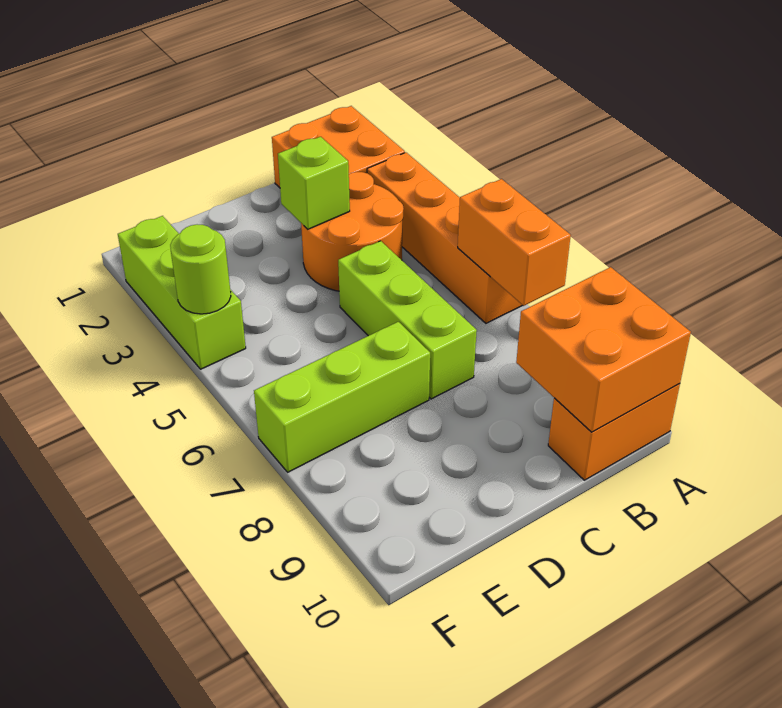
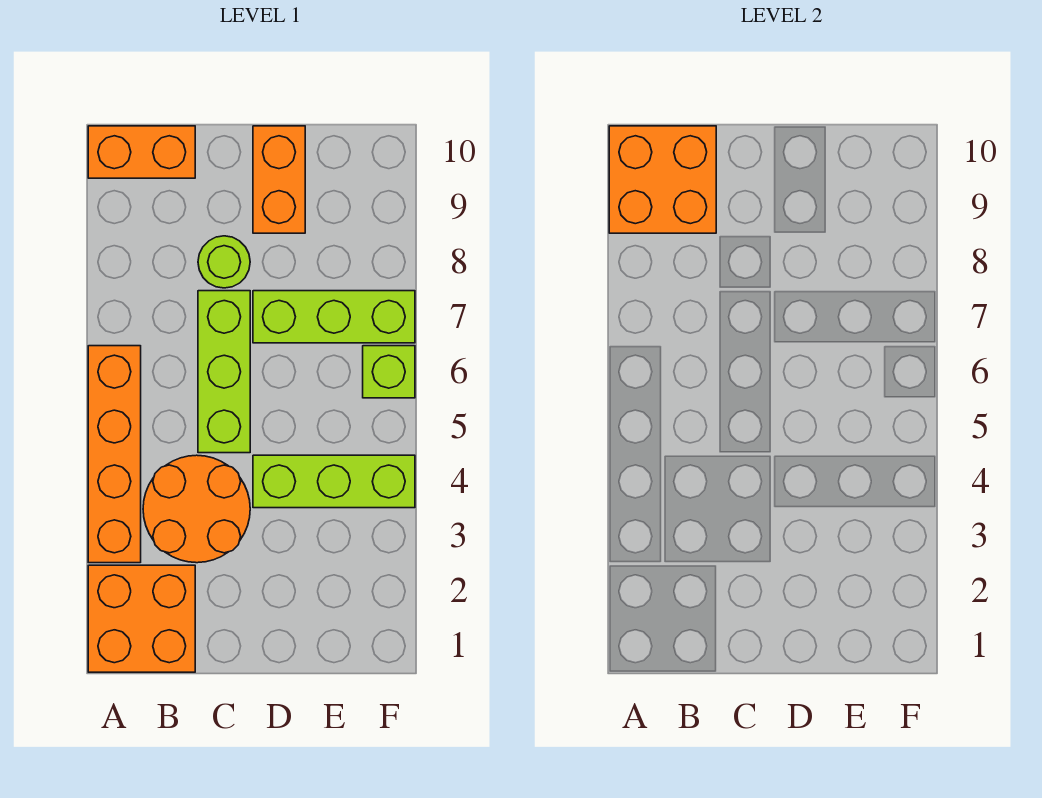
orange 1x2 brick [458,179,571,306] -> orange 1x2 brick moved to [253,126,305,233]
lime 1x1 brick [278,137,350,229] -> lime 1x1 brick moved to [363,346,415,398]
lime 1x3 brick [118,216,246,369] -> lime 1x3 brick turned to [253,455,415,508]
lime 1x1 round brick [170,224,231,314] -> lime 1x1 round brick moved to [198,236,250,288]

